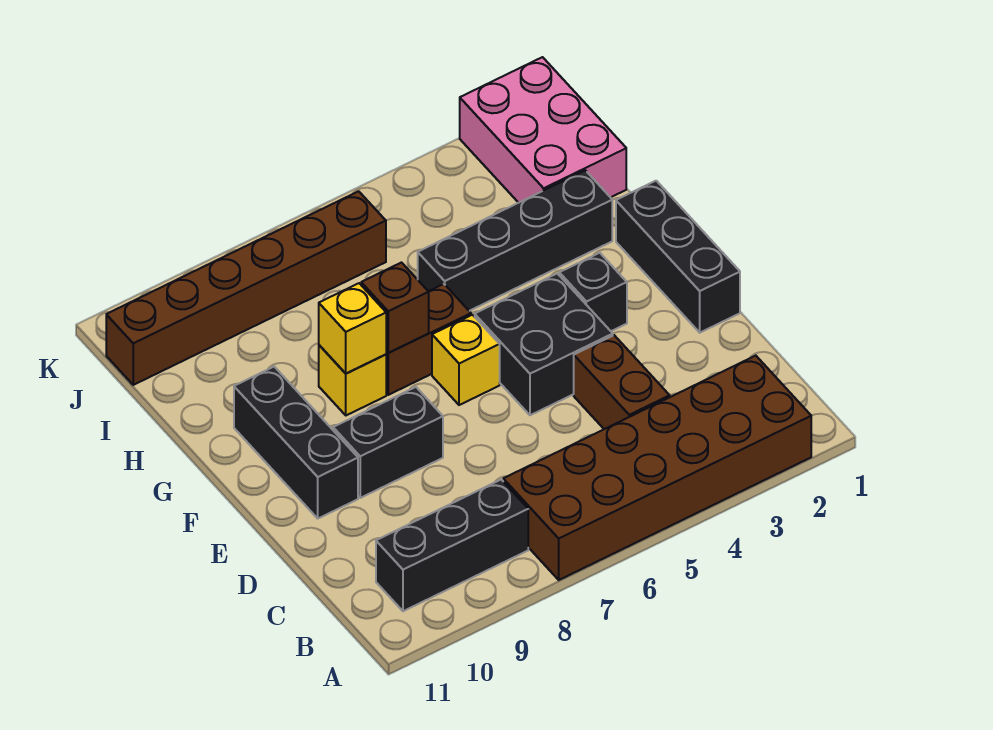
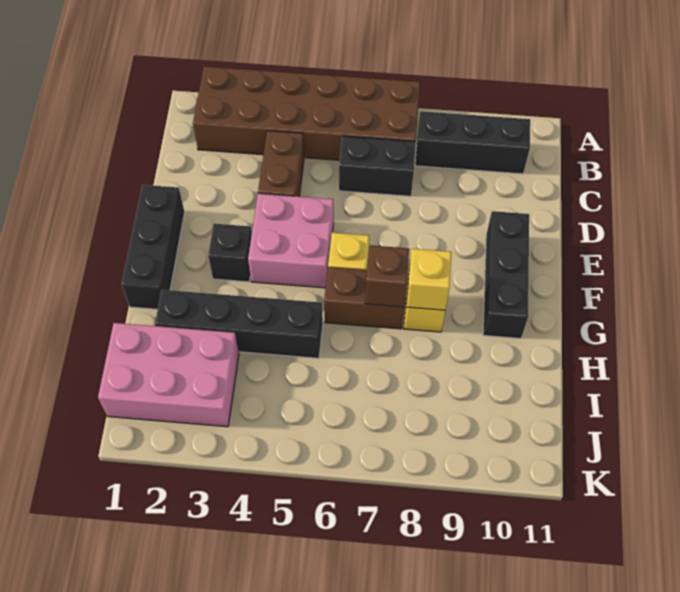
black 2x2 brick [475,273,613,415] -> pink 2x2 brick [248,194,334,288]
black 1x2 brick [333,387,443,498] -> black 1x2 brick moved to [339,136,416,196]
pink 2x3 brick [460,57,626,203] -> pink 2x3 brick turned to [98,323,239,427]
brown 1x6 brick [106,191,386,385] -> none

